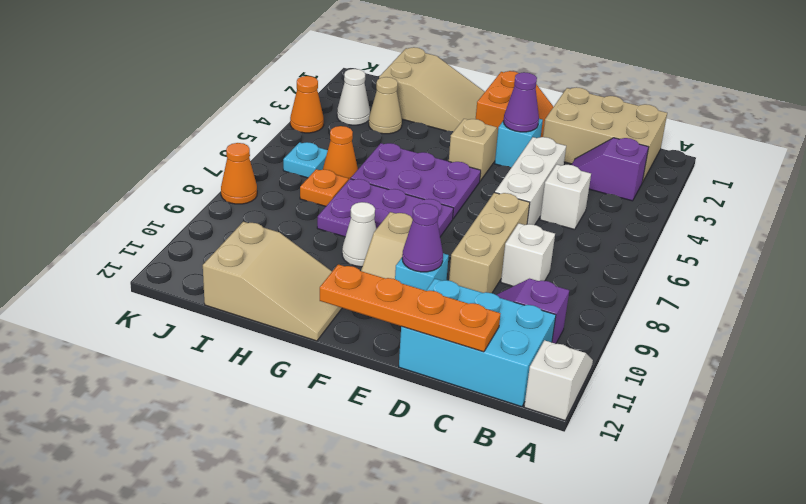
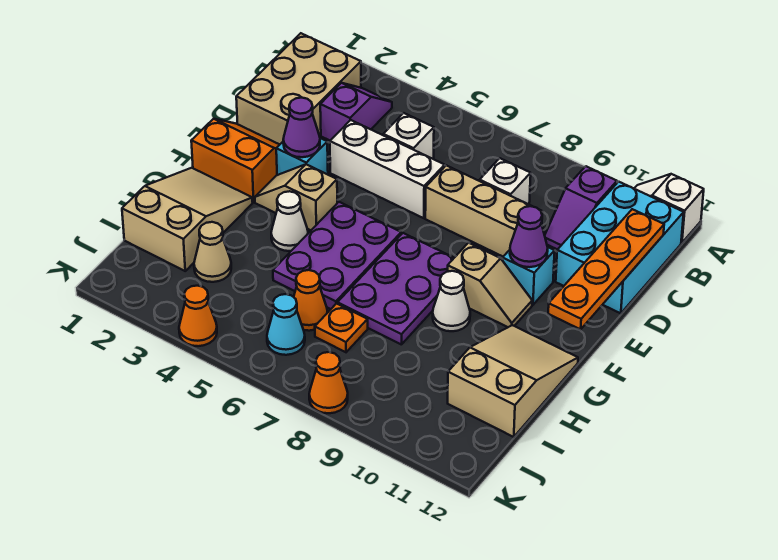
purple 1x2 slope [571,138,649,201] -> purple 1x2 slope turned to [320,83,392,140]
white 1x1 cone [337,69,370,125] -> white 1x1 cone moved to [271,191,308,251]
cyan 1x1 plate [283,142,328,178] -> cyan 1x1 cone [267,294,305,355]

